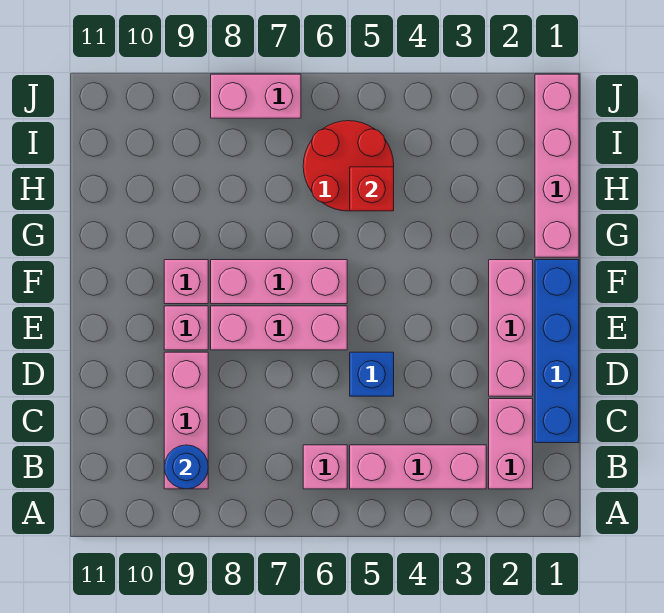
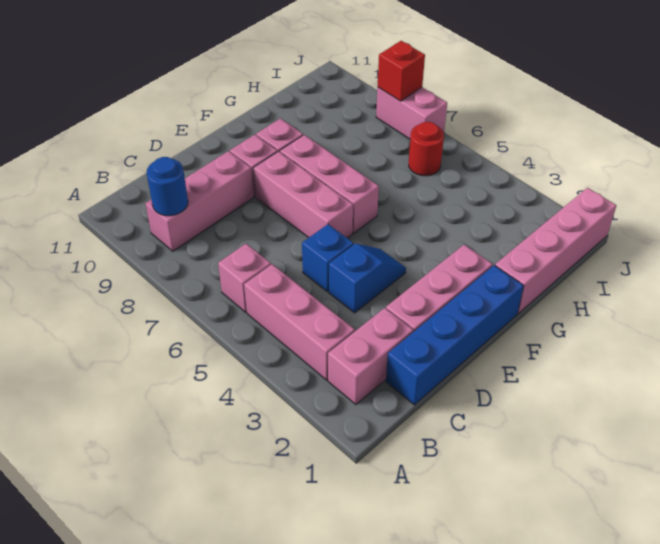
none -> blue 1x2 slope [329,244,406,313]
red 2x2 round brick [303,121,394,211] -> red 1x1 round brick [409,122,444,176]
red 1x1 brick [350,167,394,211] -> red 1x1 brick moved to [378,41,425,101]

